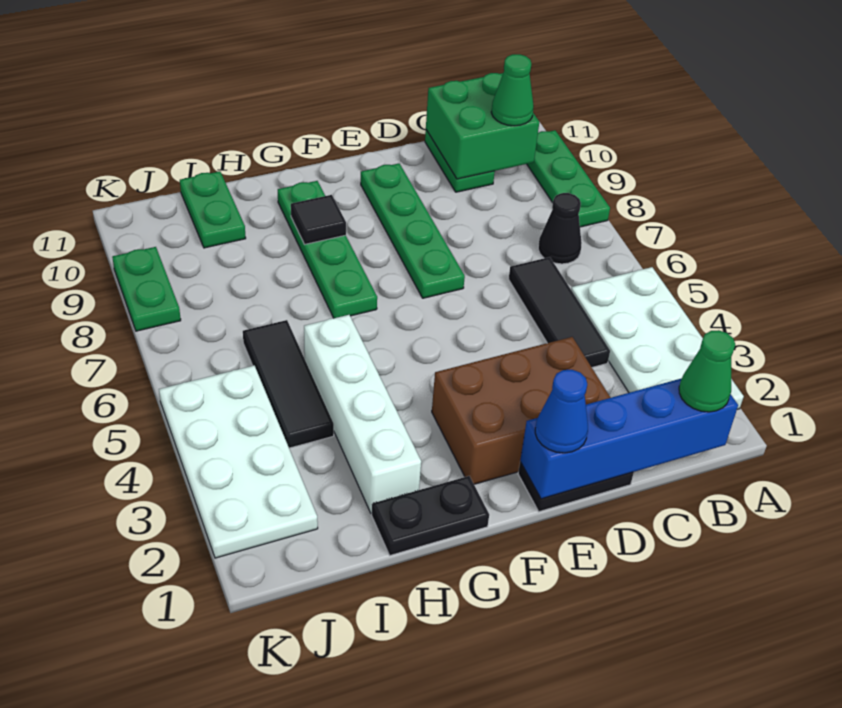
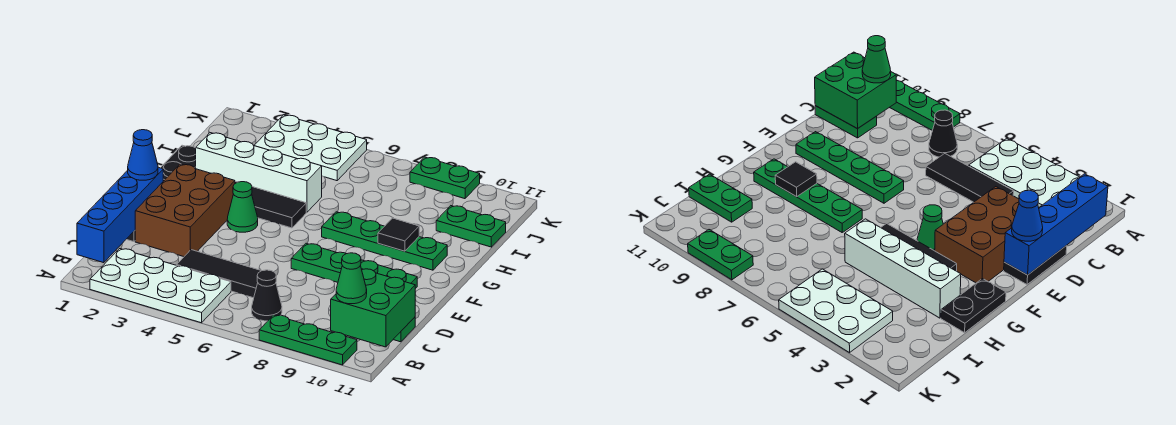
green 1x1 cone [679,330,735,412] -> green 1x1 cone moved to [227,182,258,232]
black 1x3 tile [243,320,334,448] -> black 1x3 tile moved to [235,182,306,228]
white 2x4 plate [159,366,318,558] -> white 2x3 plate [254,115,367,181]

